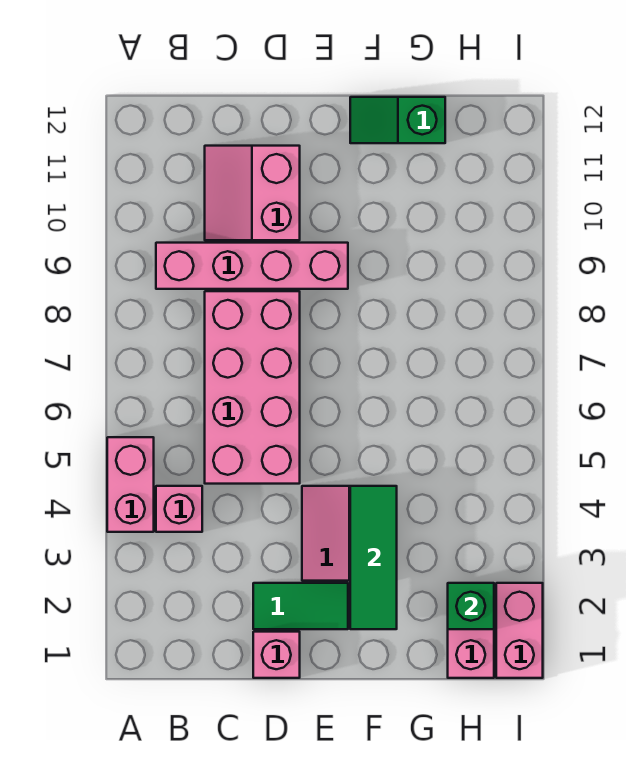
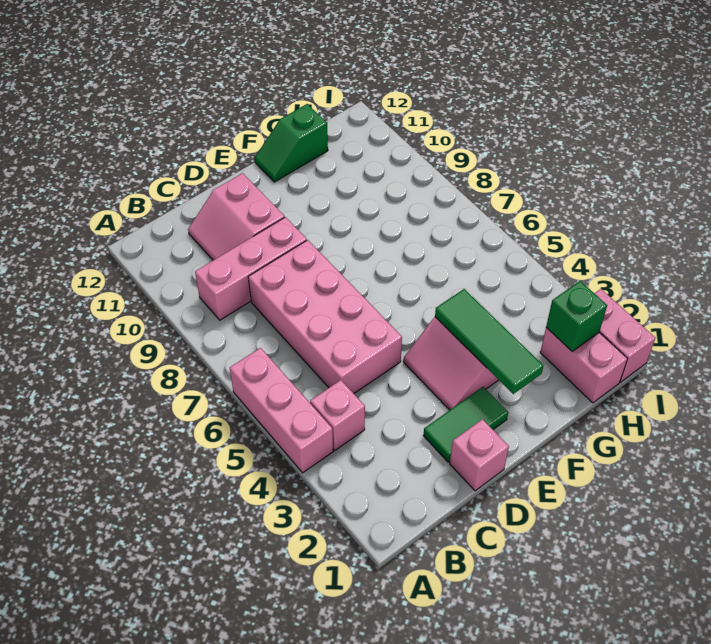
pink 1x2 brick [107,437,154,532] -> pink 1x3 brick [230,348,333,473]
pink 1x4 brick [156,243,348,289] -> pink 1x3 brick [195,217,307,320]

